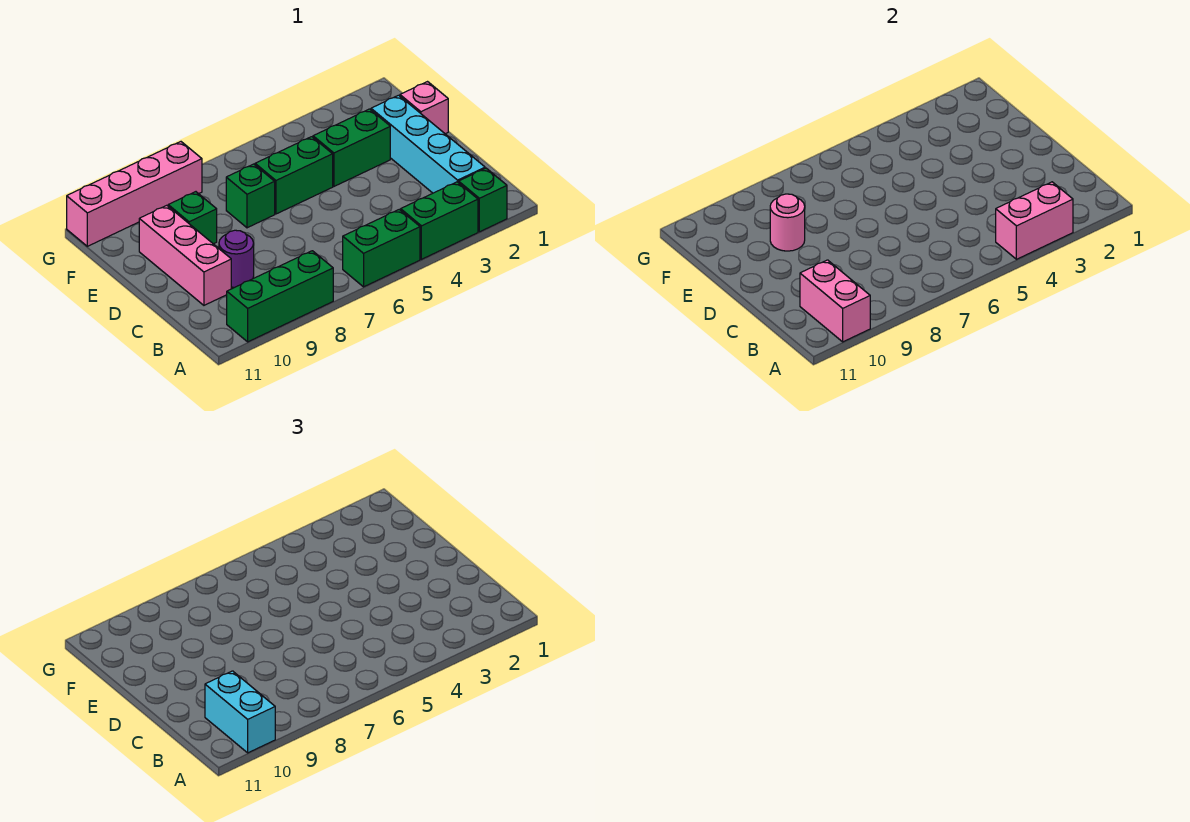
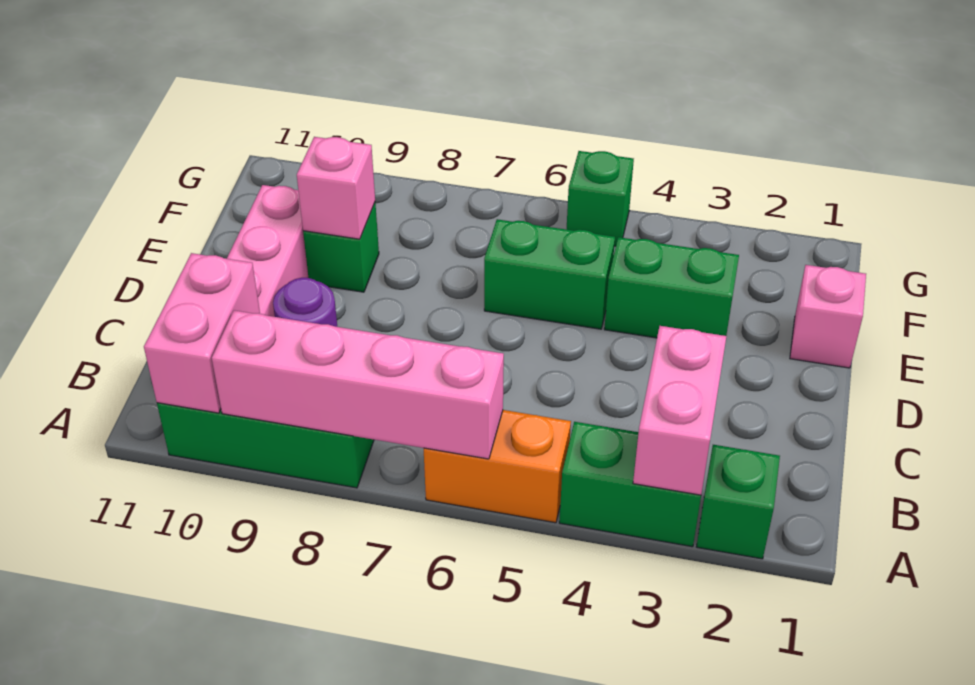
pink 1x2 brick [996,182,1073,259] -> pink 1x2 brick turned to [633,326,726,495]
green 1x2 brick [343,210,420,287] -> orange 1x2 brick [424,410,571,523]
cyan 1x2 brick [205,671,275,753] -> none
cyan 1x4 brick [371,95,485,193] -> none
green 1x1 brick [226,164,275,228] -> green 1x1 brick moved to [566,151,634,246]
pink 1x1 round brick [770,194,805,251] -> pink 1x1 brick [297,137,375,239]
pink 1x4 brick [67,142,202,246] -> pink 1x4 brick moved to [212,310,504,459]

